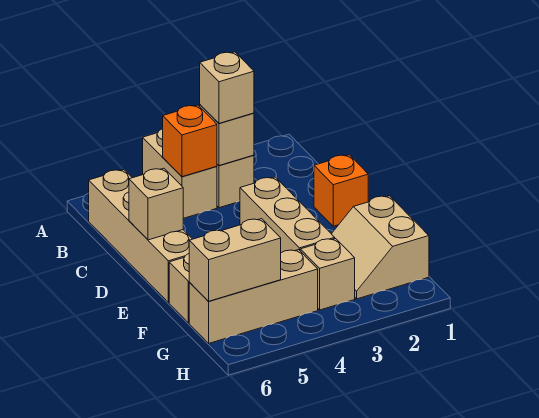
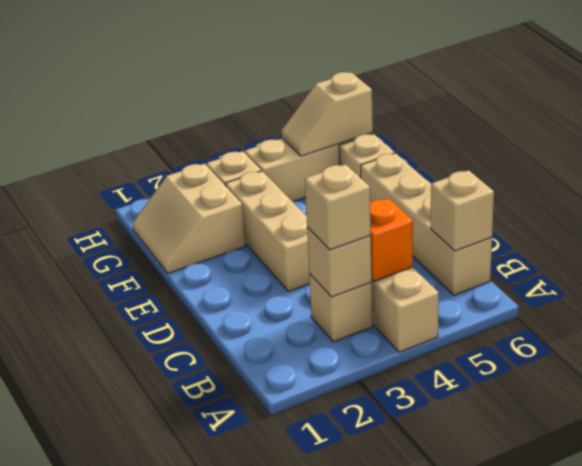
orange 1x1 brick [314,155,368,226] -> none
tan 1x1 brick [129,168,183,240] -> tan 1x1 brick moved to [431,170,494,251]
tan 2x2 slope [332,196,429,299] -> tan 2x2 slope turned to [133,164,245,273]
tan 1x2 brick [189,219,281,301] -> tan 1x2 slope [282,72,373,156]

